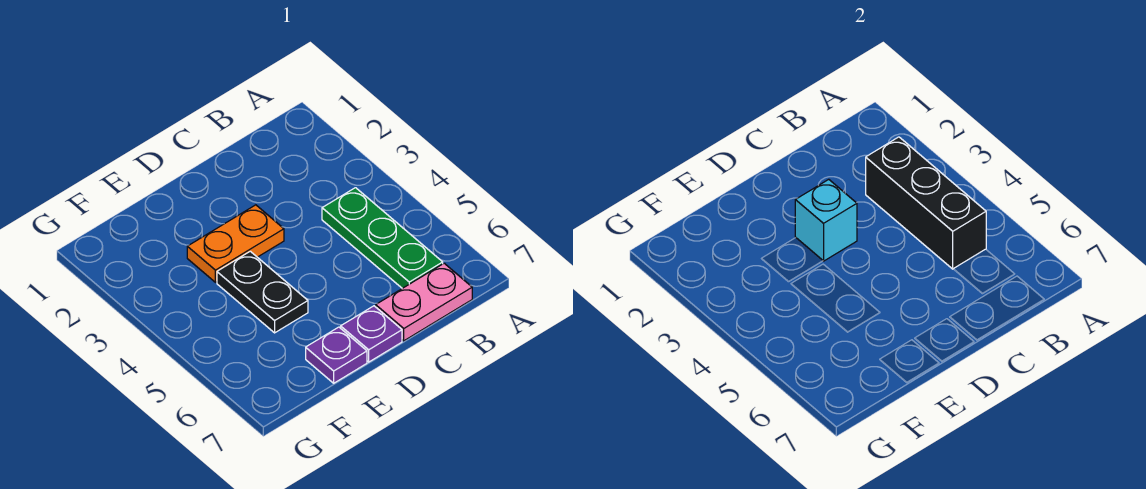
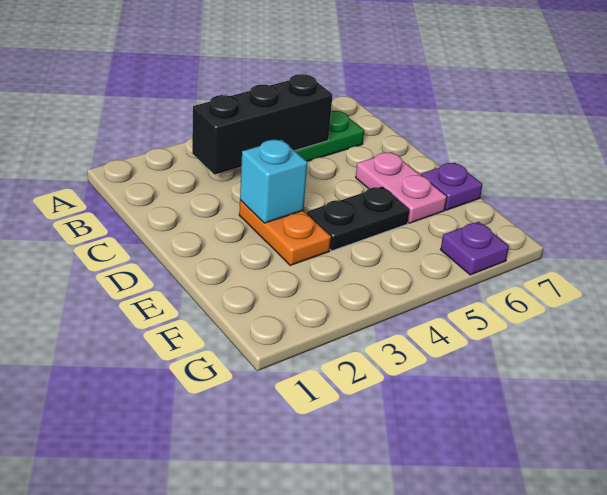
pink 1x2 plate [376,263,472,341] -> pink 1x2 plate moved to [356,152,447,223]
purple 1x1 plate [341,306,402,362] -> purple 1x1 plate moved to [441,222,509,275]

